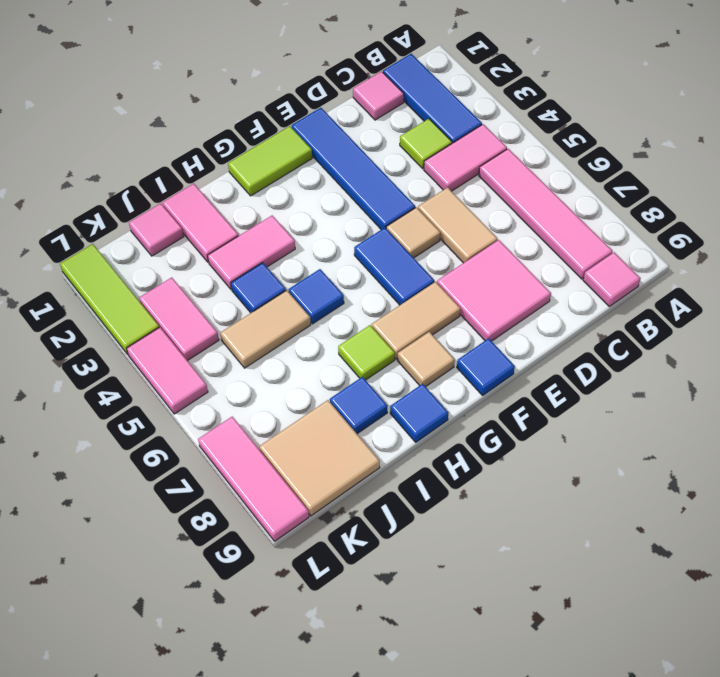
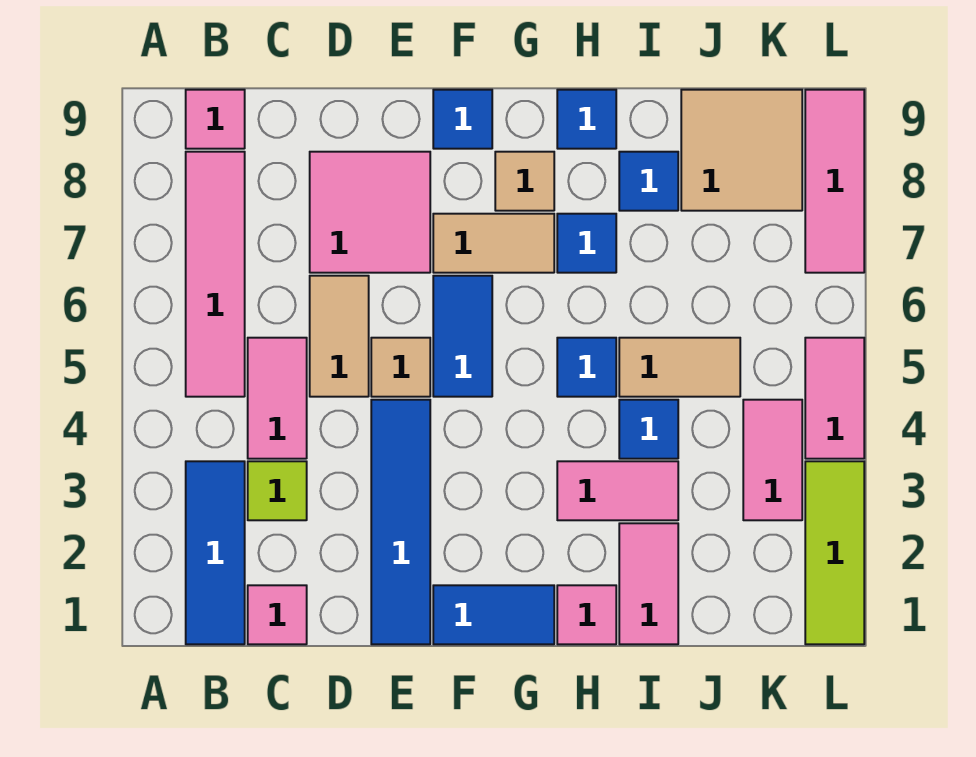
pink 1x2 tile [424,124,507,191] -> pink 1x2 tile turned to [248,338,307,459]
lime 1x2 tile [228,126,312,196] -> blue 1x2 tile [433,585,554,644]
lime 1x1 tile [338,325,395,380] -> blue 1x1 tile [557,214,616,273]
pink 1x1 tile [129,203,184,256] -> pink 1x1 tile moved to [557,585,616,644]

